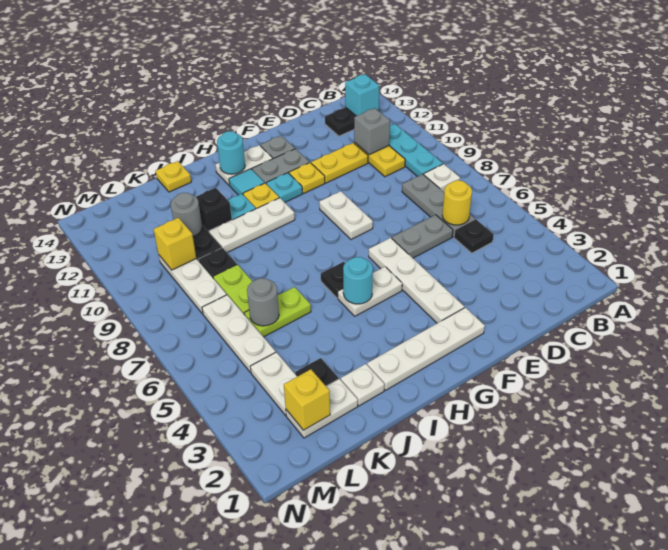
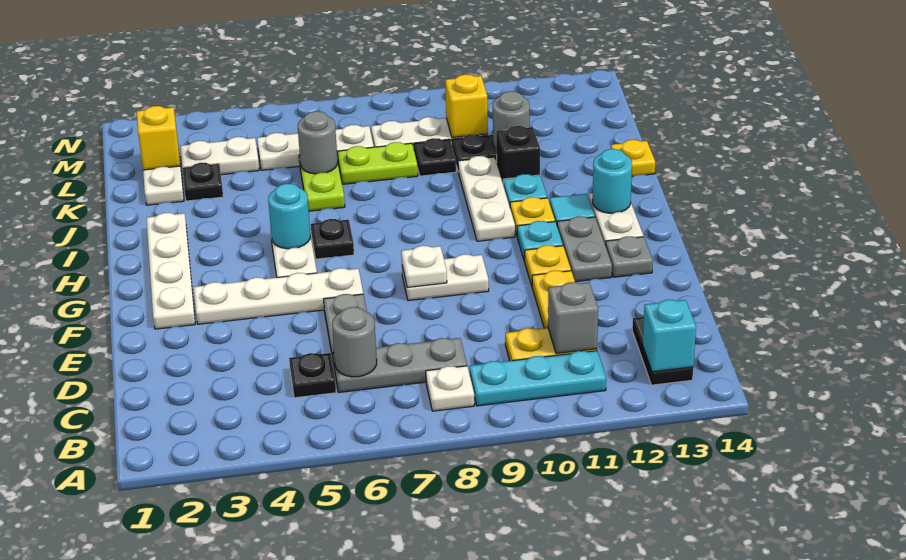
yellow 1x1 round brick [442,180,472,225] -> grey 1x1 round brick [332,307,377,377]
white 1x1 plate [341,364,384,406] -> white 1x1 plate moved to [401,246,447,287]

